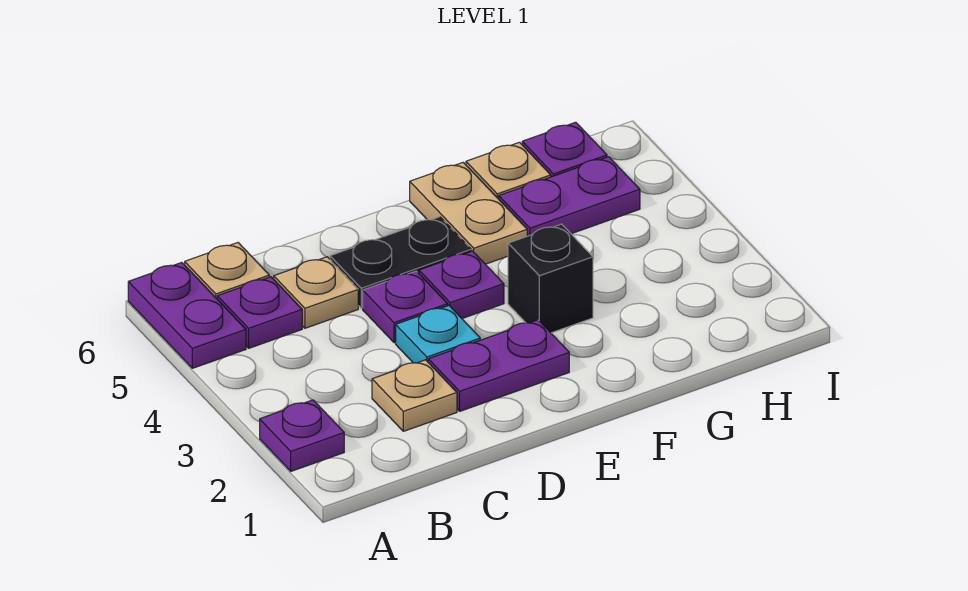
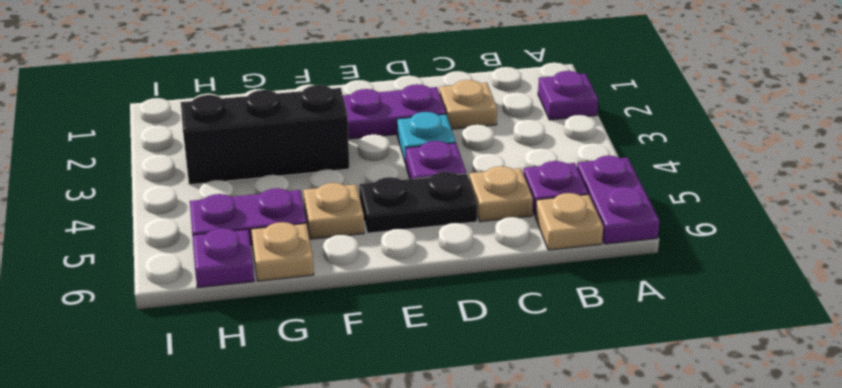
purple 1x1 plate [419,251,504,318] -> none
black 1x1 brick [508,224,593,333] -> black 1x3 brick [181,85,349,185]
tan 1x2 plate [410,162,527,264] -> tan 1x1 plate [303,183,364,239]

